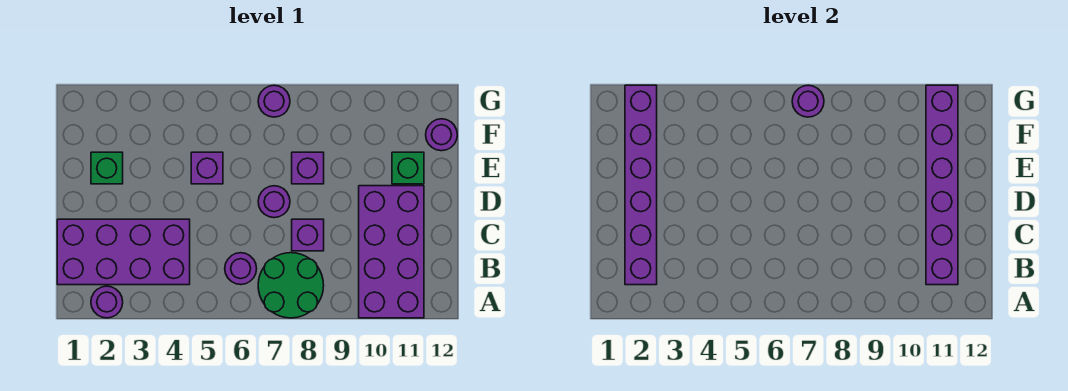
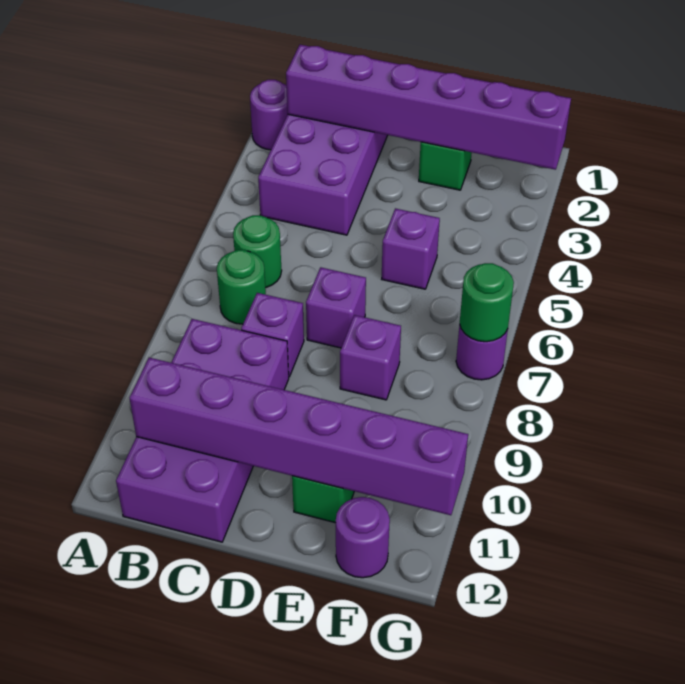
green 2x2 round brick [258,253,324,318] -> green 1x1 round brick [217,250,266,324]
purple 2x4 brick [359,186,424,318] -> purple 2x4 brick turned to [116,319,289,542]
purple 1x1 round brick [225,253,257,285] -> green 1x1 round brick [233,215,282,288]
purple 1x1 round brick [258,186,290,218] -> purple 1x1 brick [306,267,366,348]
purple 1x1 round brick [792,85,824,117] -> green 1x1 round brick [460,263,514,342]

